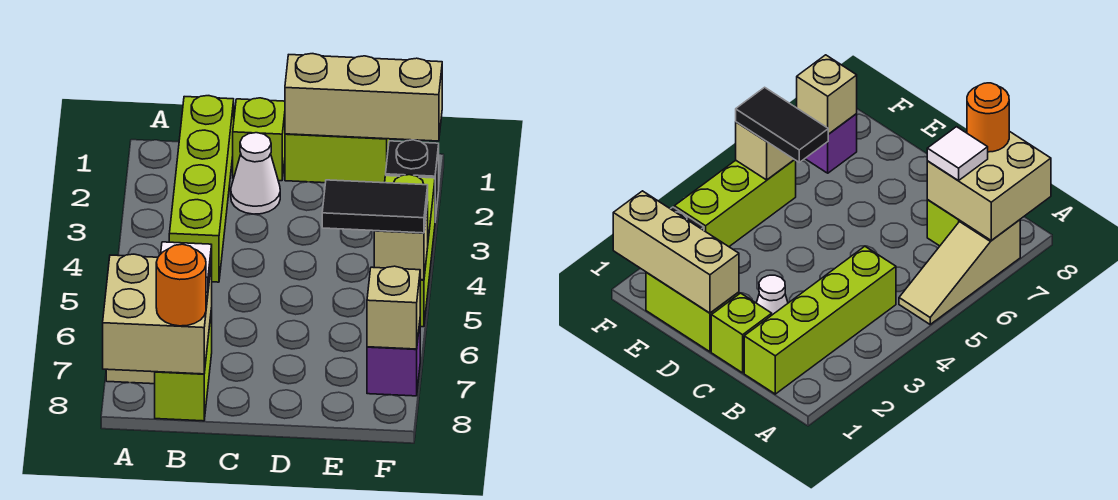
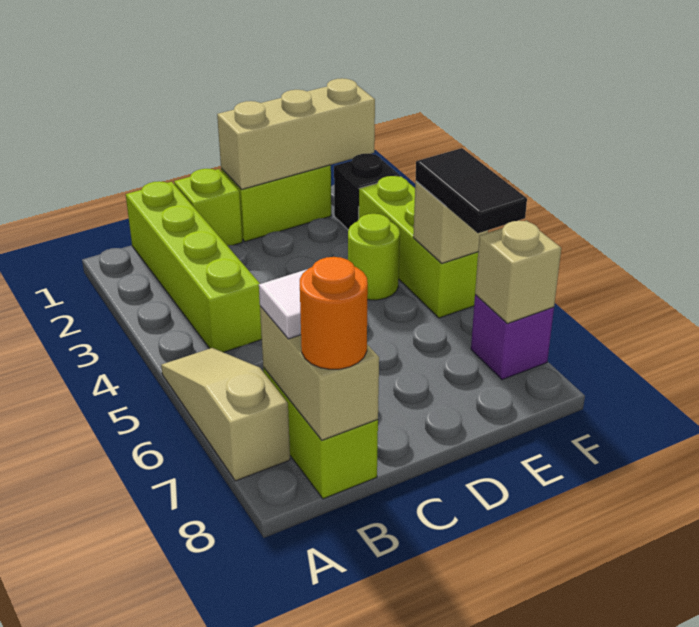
tan 2x2 brick [103,254,212,374] -> tan 1x2 brick [260,306,379,440]
white 1x1 cone [231,133,280,214] -> none
none -> lime 1x1 round brick [348,214,400,300]
black 1x2 tile [322,180,428,233] -> black 1x2 tile turned to [416,148,527,233]

